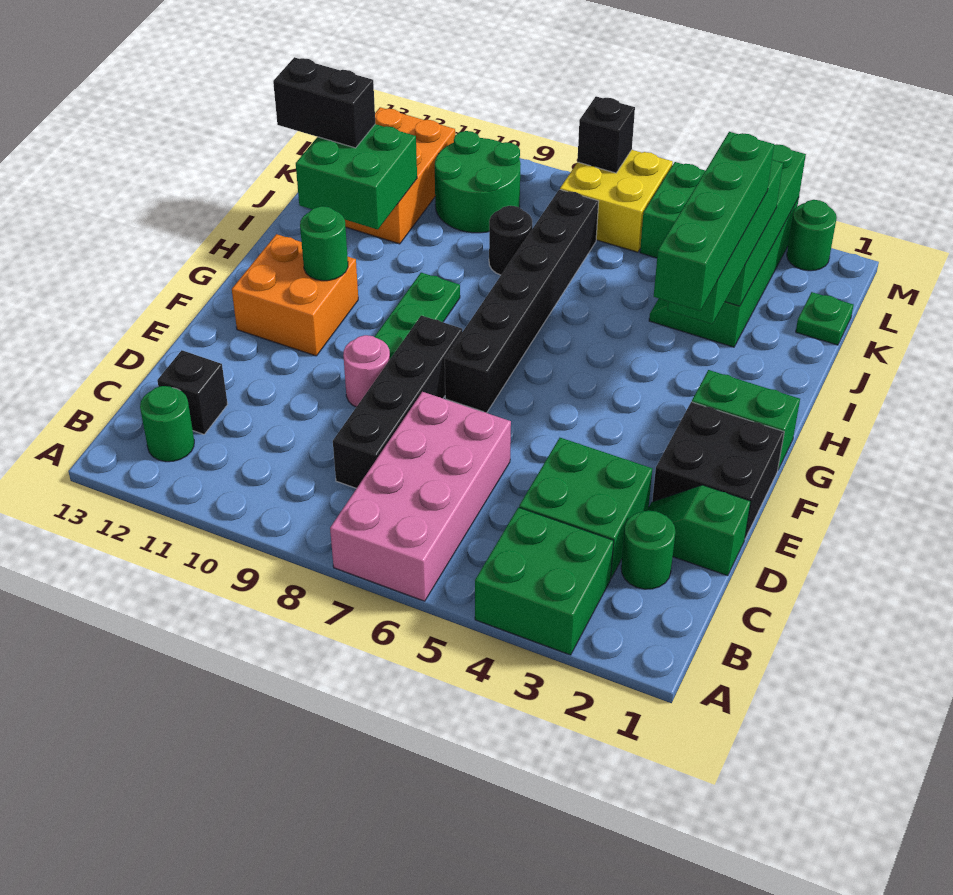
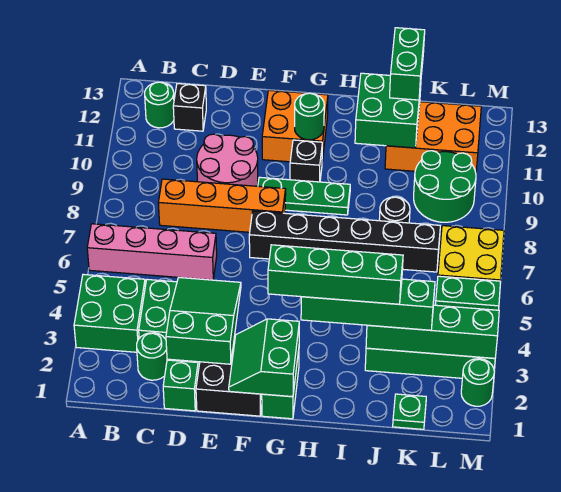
pink 2x4 brick [330,392,511,601] -> pink 1x4 brick [87,224,217,280]
black 1x4 brick [333,315,462,488] -> orange 1x4 brick [158,179,286,232]
none -> green 2x3 slope [166,277,241,364]
pink 1x1 round brick [343,335,390,407] -> pink 2x2 round brick [197,134,258,186]
none -> green 2x2 slope [229,319,299,397]
black 1x2 brick [273,57,375,148] -> green 1x2 brick [390,28,425,100]
black 1x1 brick [577,96,635,173] -> black 1x1 brick moved to [290,140,322,182]

